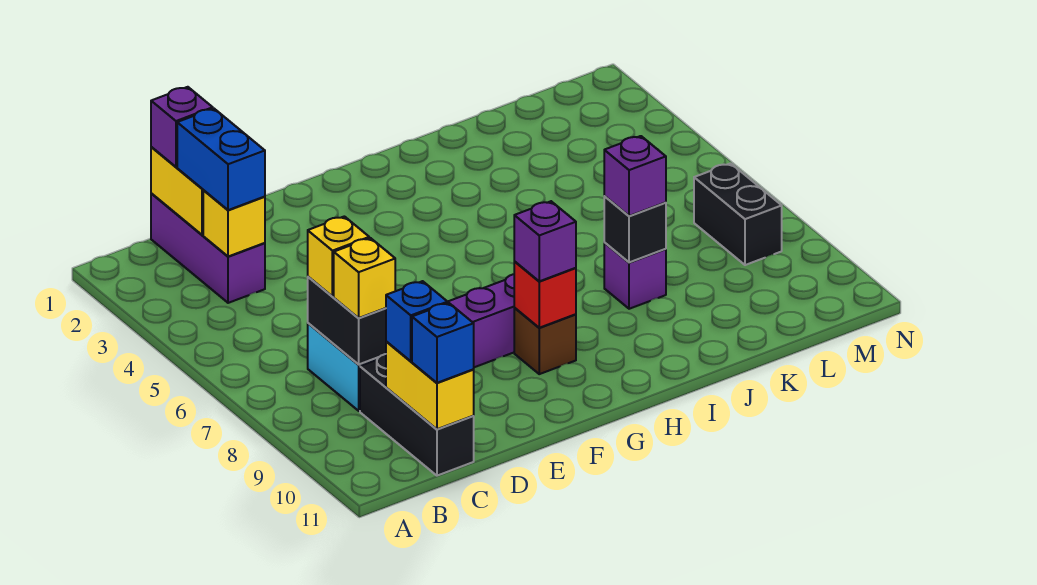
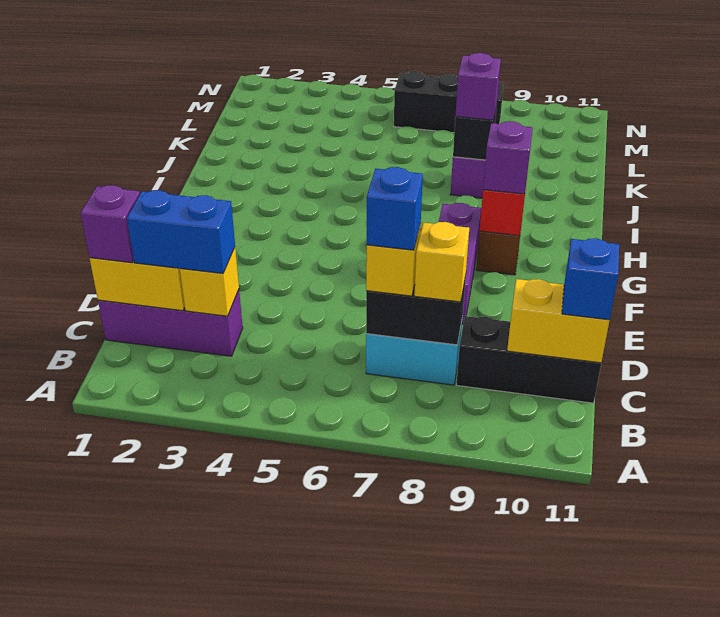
blue 1x1 brick [386,281,448,361] -> blue 1x1 brick moved to [367,167,423,250]
black 1x2 brick [694,163,782,265] -> black 1x3 brick [394,71,504,133]

